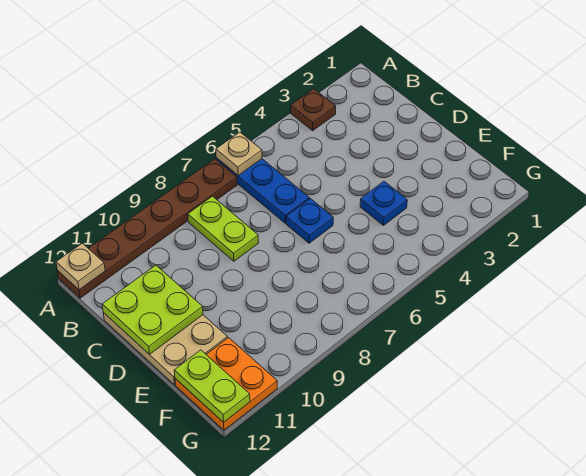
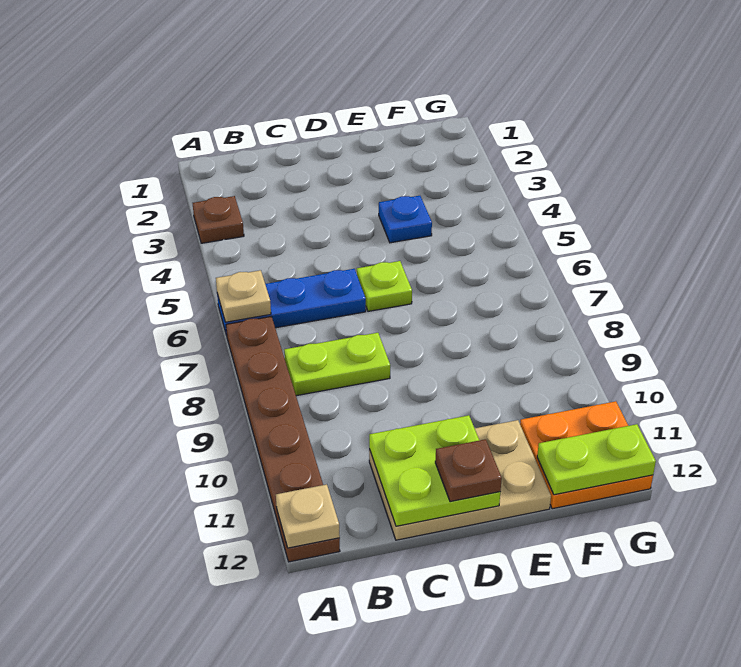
blue 1x1 plate [286,199,333,243] -> lime 1x1 plate [357,261,412,311]
none -> brown 1x1 plate [435,439,502,502]

